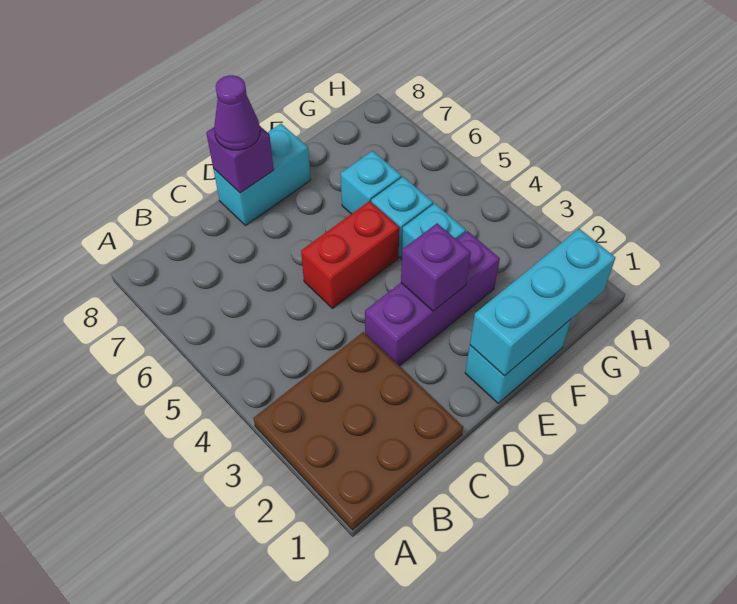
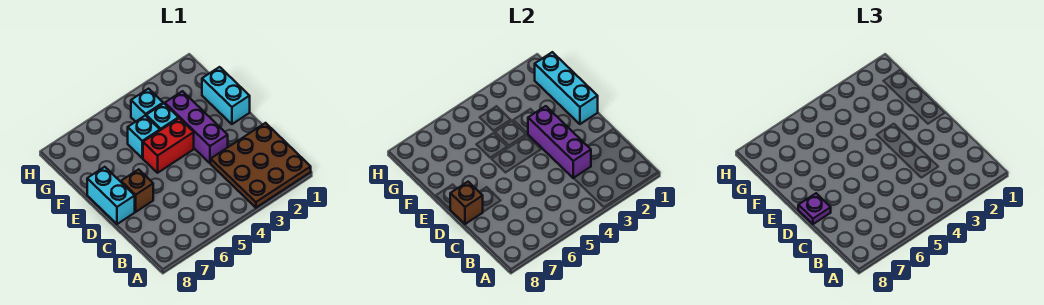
red 1x2 brick [301,201,400,309] -> red 1x2 brick turned to [143,118,194,173]
none -> brown 1x1 brick [121,169,153,212]
purple 1x1 brick [206,126,274,193] -> brown 1x1 brick [450,182,483,224]
purple 1x1 cone [214,75,260,150] -> purple 1x1 plate [798,193,831,224]
purple 1x1 brick [401,223,471,311] -> purple 1x3 brick [528,106,591,178]
cyan 1x1 brick [341,151,402,214] -> cyan 1x1 brick moved to [131,89,163,122]

